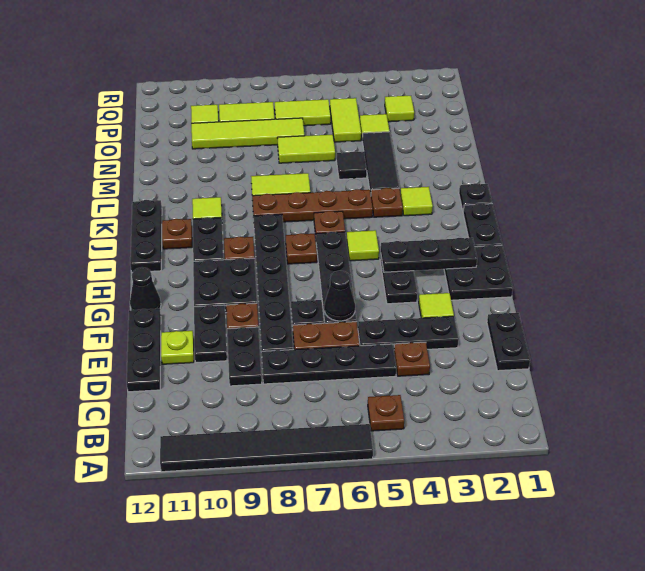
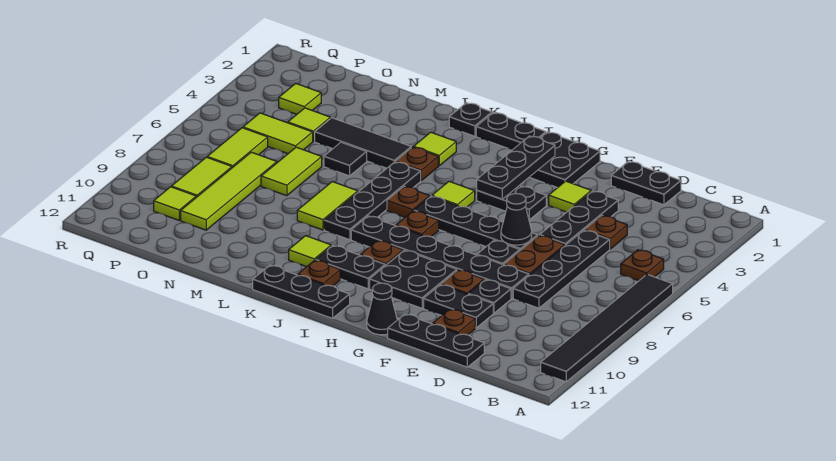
black 1x2 plate [227,327,262,386] -> black 1x1 plate [468,280,511,313]
lime 1x1 plate [161,331,194,364] -> brown 1x1 plate [433,309,475,335]
brown 1x4 plate [252,189,373,222] -> black 1x4 plate [324,162,421,240]

